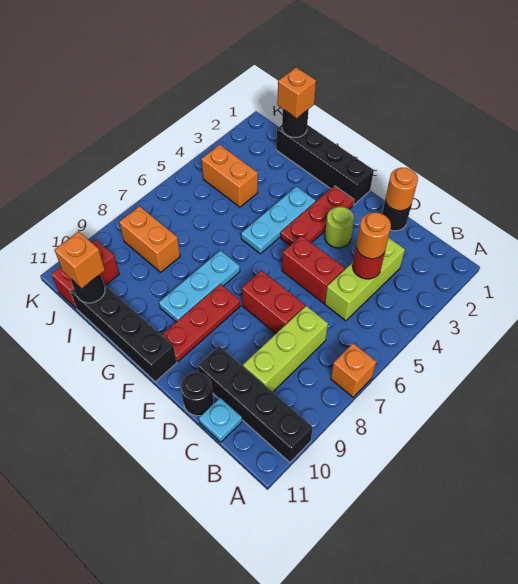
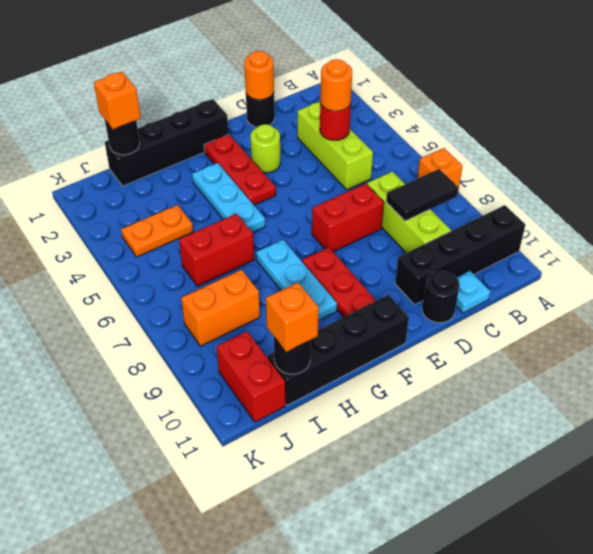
none -> black 1x2 tile [386,169,458,221]
red 1x2 brick [282,236,345,303] -> red 1x2 brick moved to [179,214,254,286]
orange 1x2 brick [201,145,258,207] -> orange 1x2 plate [121,205,193,257]

